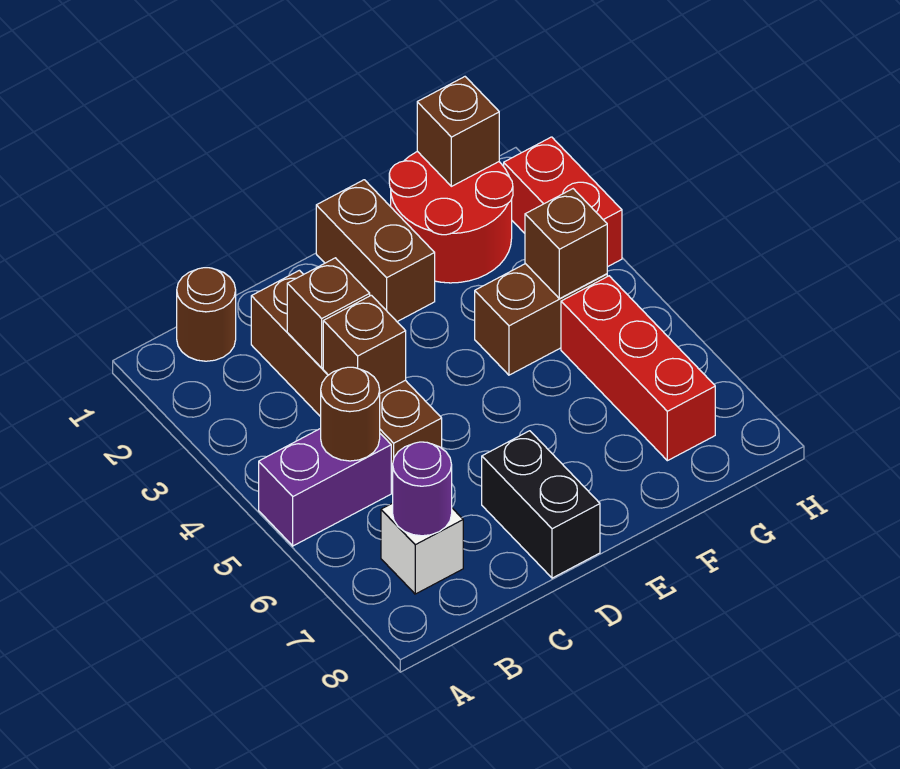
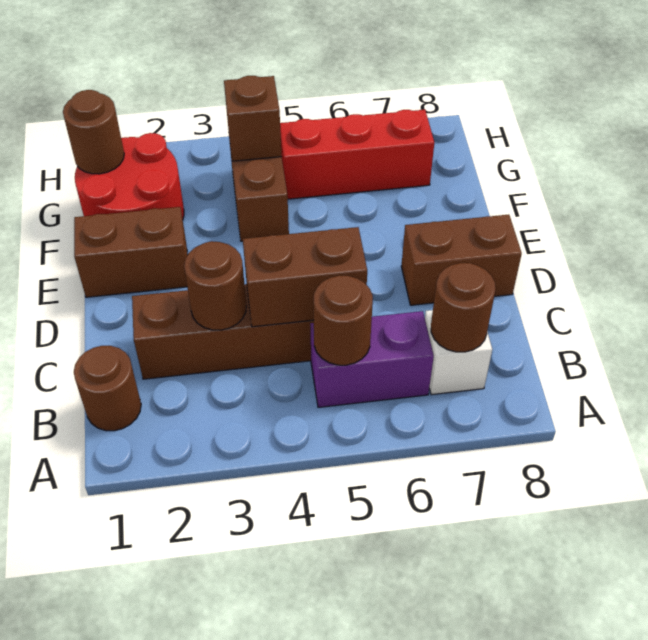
purple 1x2 brick [259,428,391,546] -> purple 1x2 brick turned to [311,311,434,407]
purple 1x1 round brick [393,442,452,536] -> brown 1x1 round brick [431,263,496,352]
brown 1x1 brick [287,258,370,368] -> brown 1x1 round brick [184,241,246,330]
brown 1x1 brick [323,295,406,393] -> brown 1x2 brick [243,227,367,327]
black 1x2 brick [482,431,600,578] -> brown 1x2 brick [401,215,522,305]
brown 1x1 brick [417,77,499,186] -> brown 1x1 round brick [63,90,124,174]
red 1x2 brick [504,137,622,267] -> none

